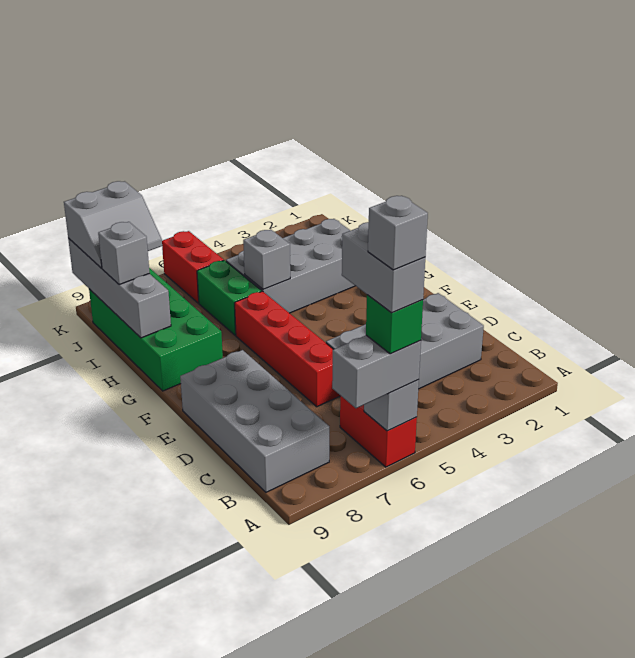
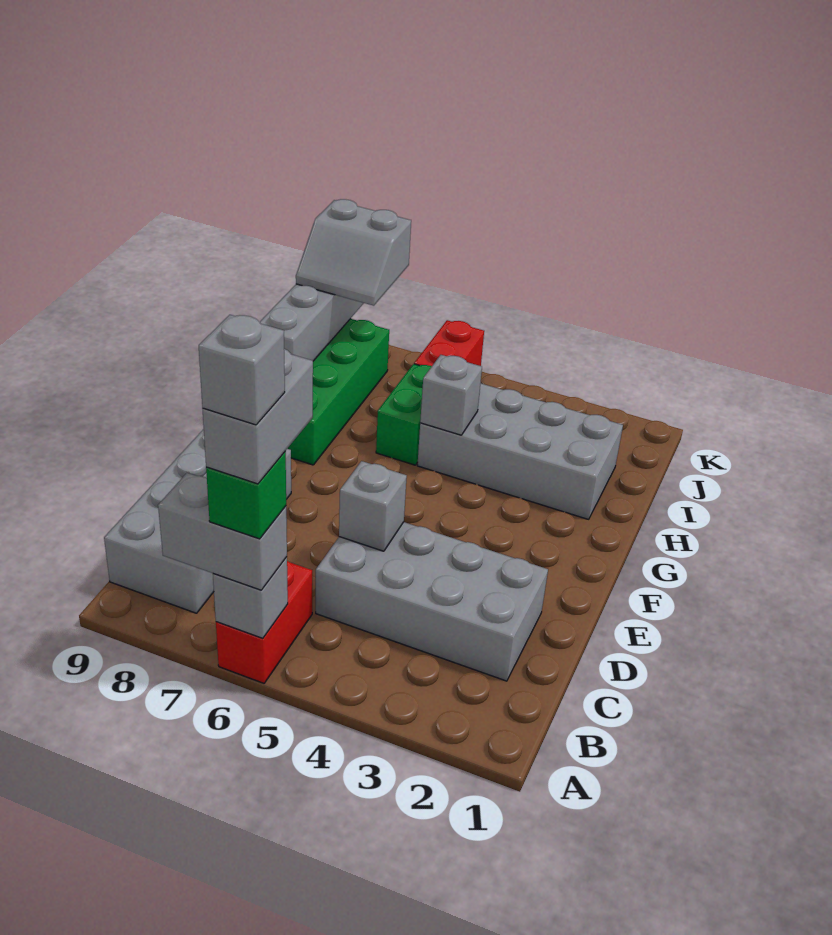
red 1x4 brick [235,291,340,407] -> none
grey 1x1 brick [98,222,149,285] -> grey 1x1 brick moved to [339,461,407,551]

